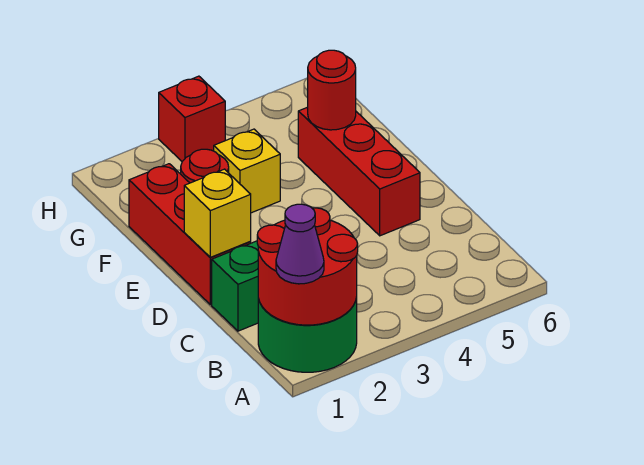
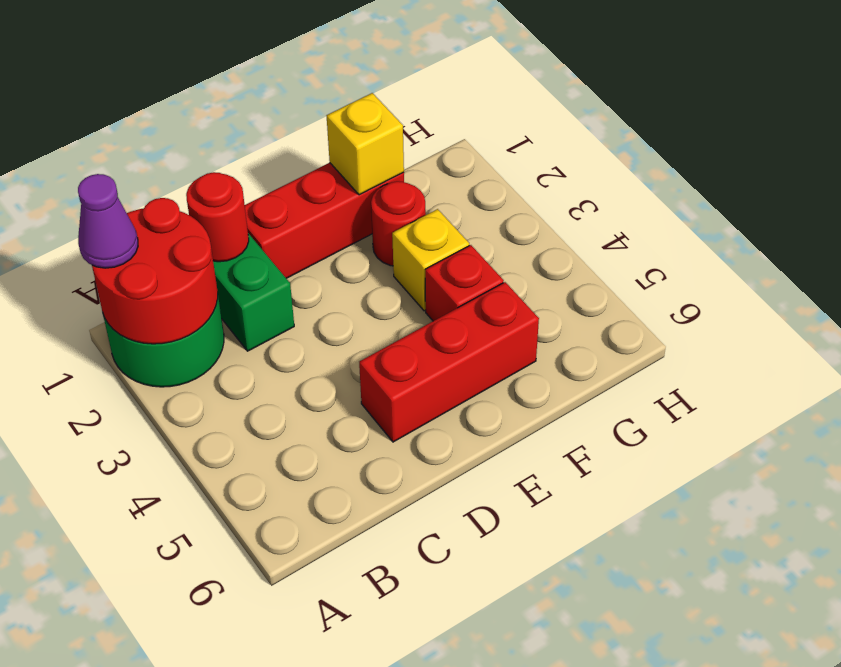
yellow 1x1 brick [184,169,251,257] -> yellow 1x1 brick moved to [327,93,404,195]
red 1x1 round brick [308,50,356,130] -> red 1x1 round brick moved to [186,172,249,262]
red 1x1 brick [159,76,225,161] -> red 1x1 brick moved to [425,245,504,321]

